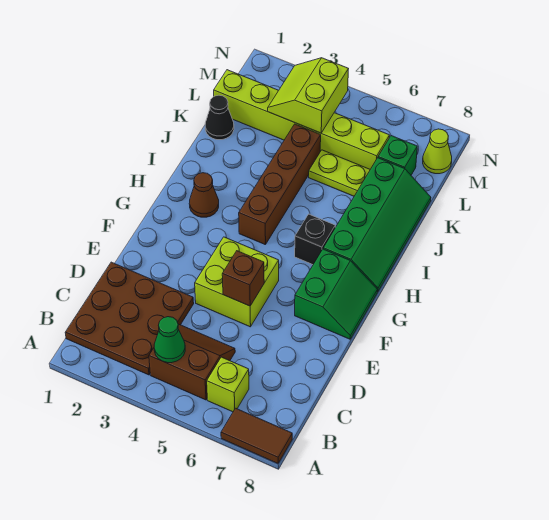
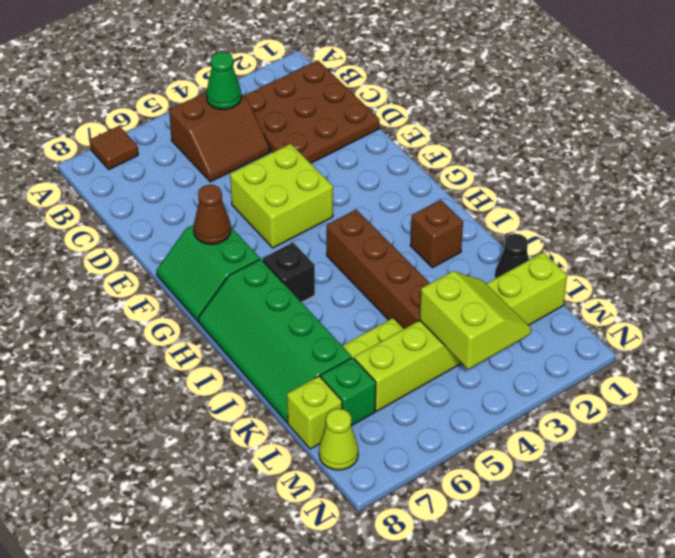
brown 1x2 tile [221,408,292,463] -> brown 1x1 tile [90,126,138,169]
lime 1x1 brick [207,357,249,412] -> lime 1x1 brick moved to [287,376,342,449]
brown 1x1 brick [222,251,264,306] -> brown 1x1 brick moved to [410,200,463,268]
brown 1x1 cone [189,173,219,217] -> brown 1x1 cone moved to [194,185,231,244]

